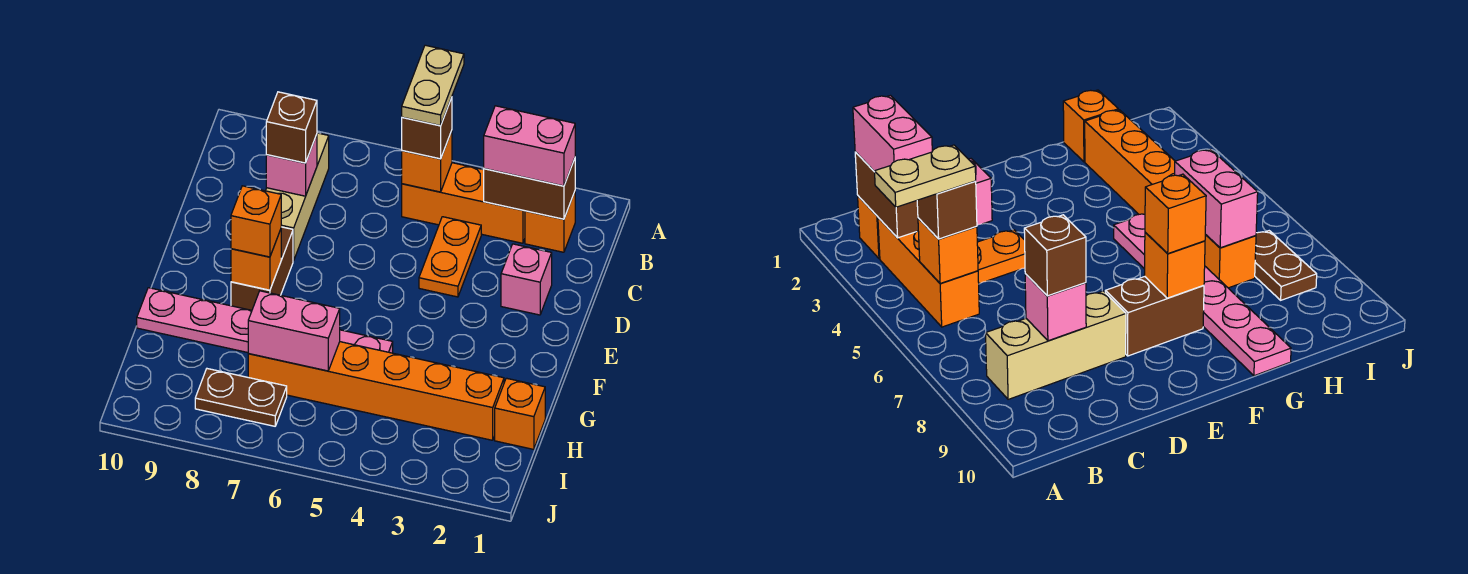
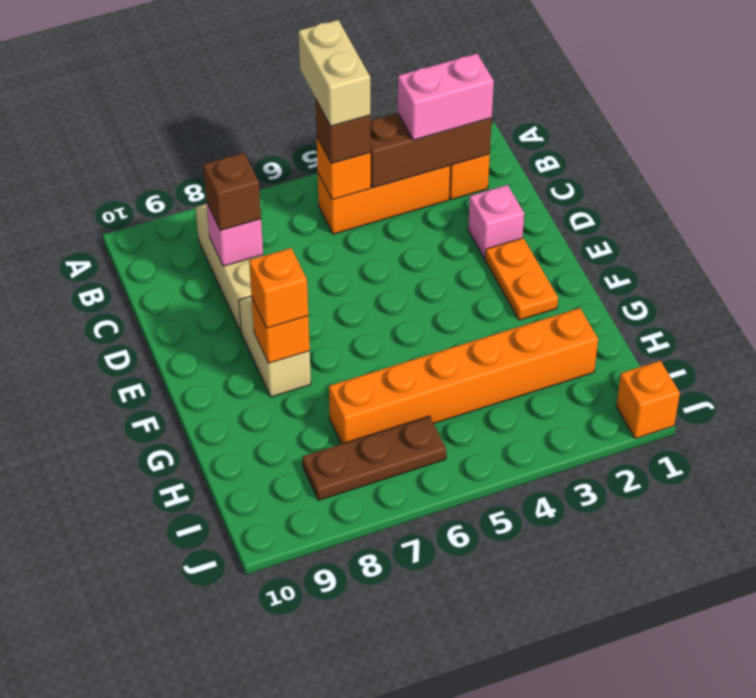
tan 1x2 plate [402,45,464,126] -> tan 1x2 brick [299,20,370,126]
brown 1x2 brick [484,158,575,219] -> brown 1x3 brick [370,113,492,188]
orange 1x2 plate [419,217,481,297] -> orange 1x2 plate moved to [485,238,558,320]
brown 1x2 brick [231,227,293,310] -> tan 1x2 brick [239,296,311,397]
pink 1x6 plate [137,288,393,353] -> none
orange 1x1 brick [495,378,545,449] -> orange 1x1 brick moved to [616,361,680,439]
pink 1x2 brick [248,291,340,371] -> none
brown 1x2 plate [195,369,287,426] -> brown 1x3 plate [302,416,446,500]

